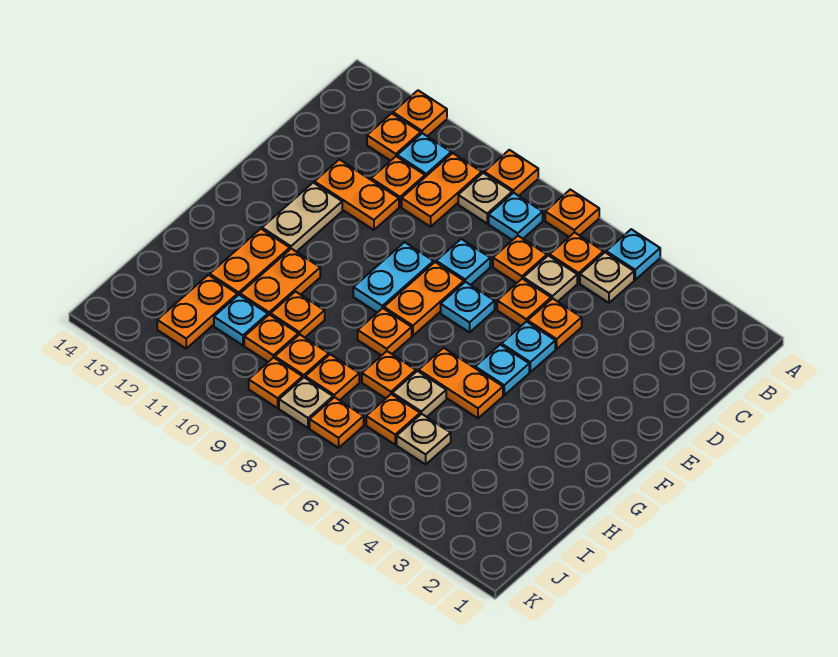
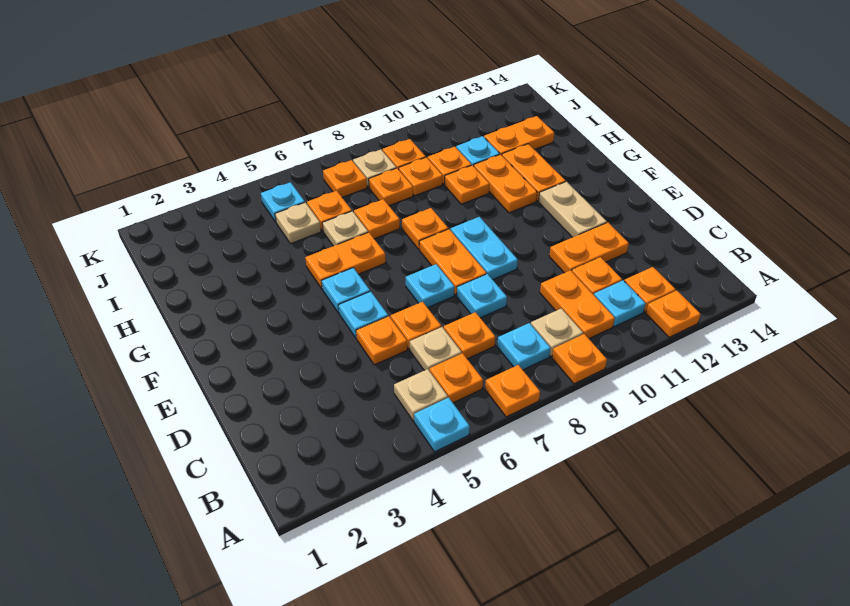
orange 1x2 plate [157,275,237,348] -> orange 1x2 plate turned to [484,116,554,155]
none -> cyan 1x1 plate [261,182,305,222]

